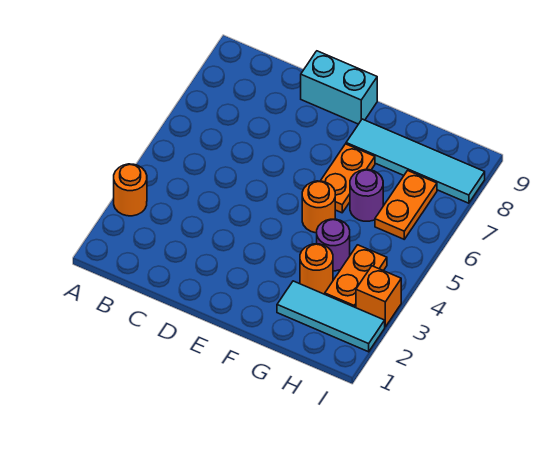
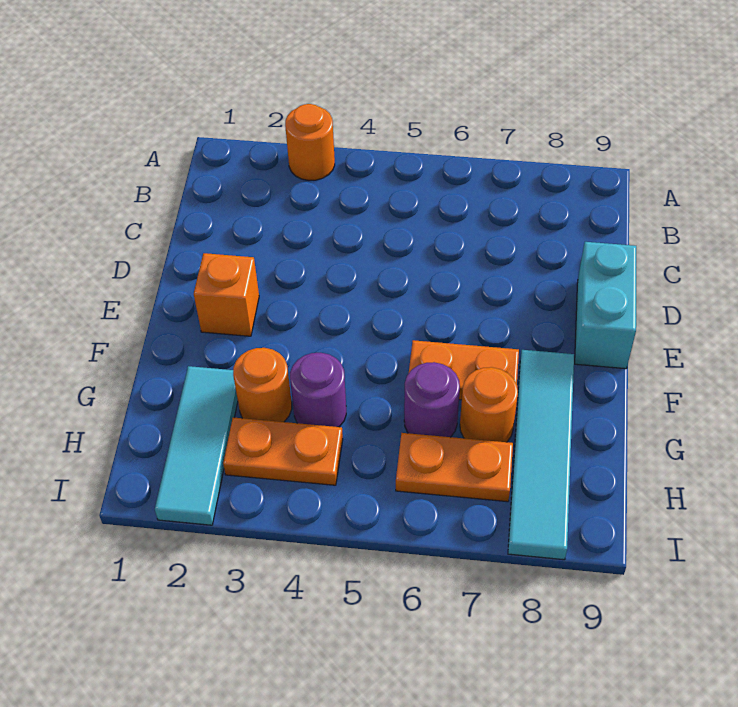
orange 1x1 round brick [302,181,335,233] -> orange 1x1 round brick moved to [460,367,518,442]
orange 1x1 brick [356,266,401,327] -> orange 1x1 brick moved to [194,253,259,336]

